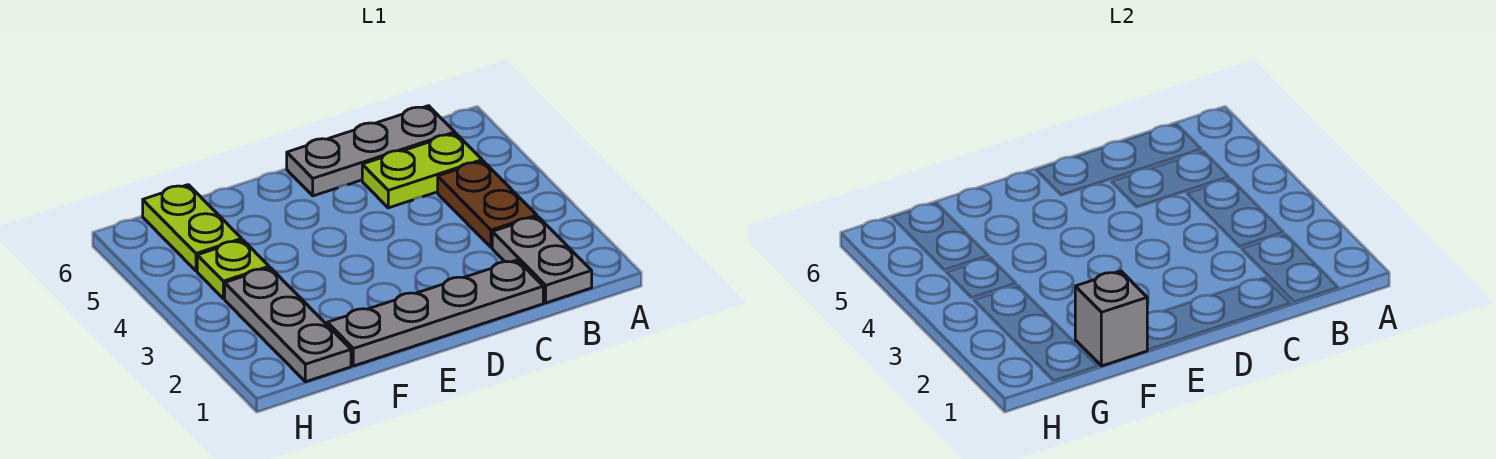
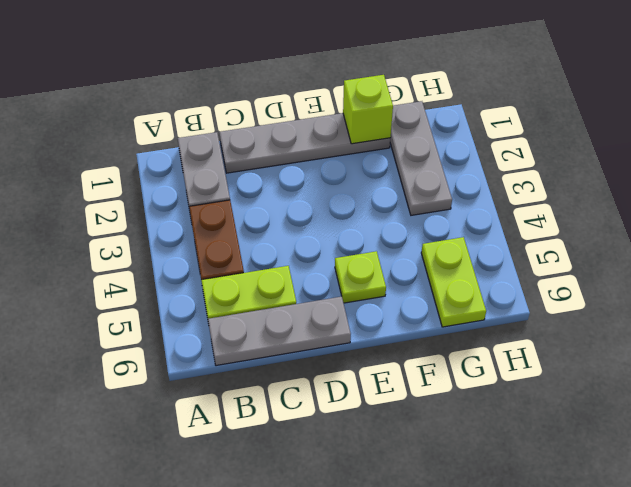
grey 1x1 brick [1075,271,1147,366] -> lime 1x1 brick [343,75,393,144]
lime 1x1 plate [197,240,269,299] -> lime 1x1 plate moved to [335,251,386,303]

